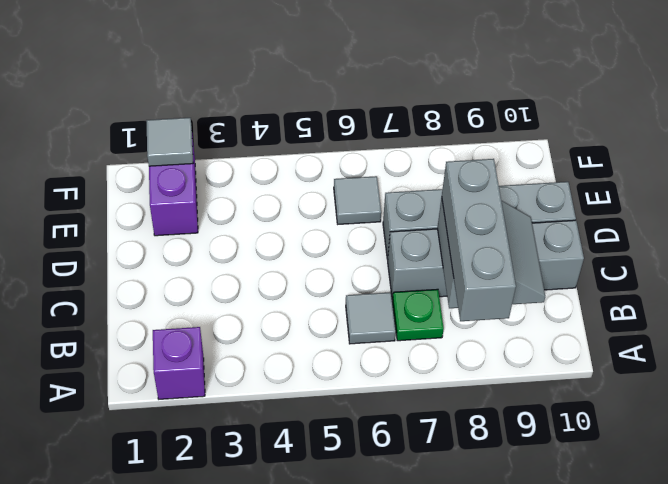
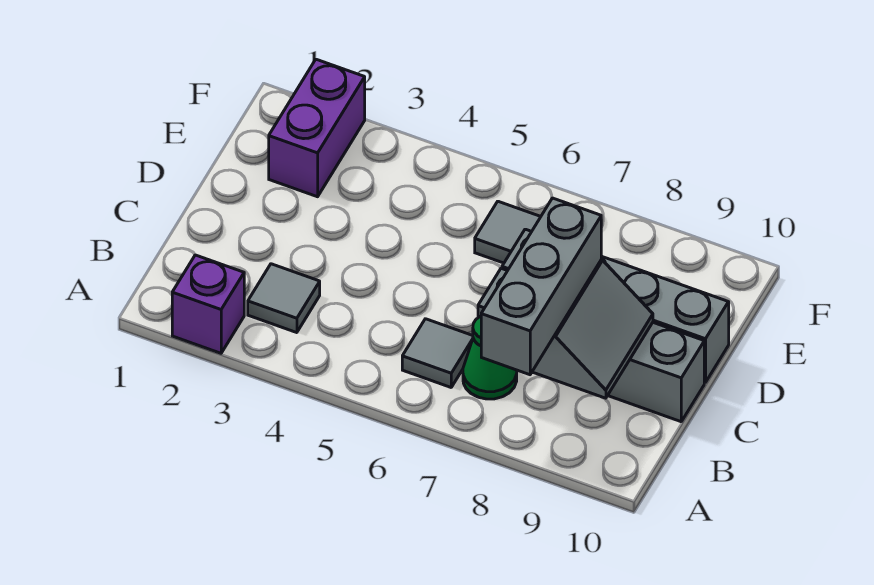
green 1x1 plate [392,289,444,341] -> green 1x1 cone [463,316,517,399]
grey 1x1 tile [146,118,193,166] -> grey 1x1 tile moved to [248,264,320,333]

